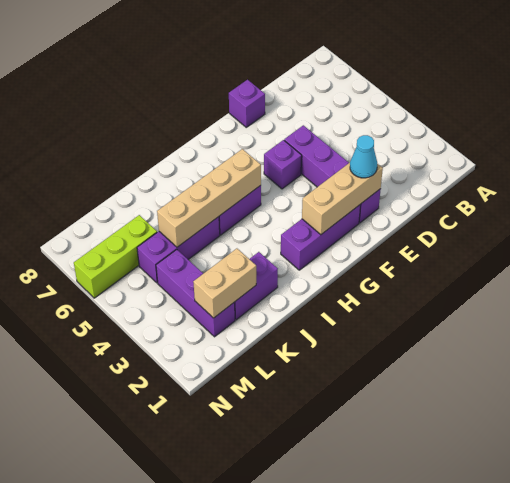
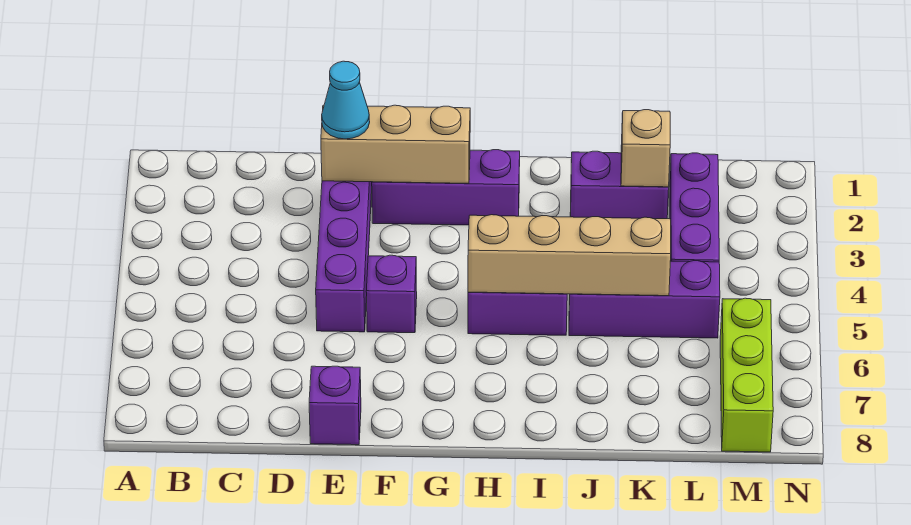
tan 1x2 brick [193,249,256,318] -> tan 1x1 brick [621,110,670,187]
lime 1x3 brick [74,215,157,298] -> lime 1x3 brick turned to [720,298,773,452]

